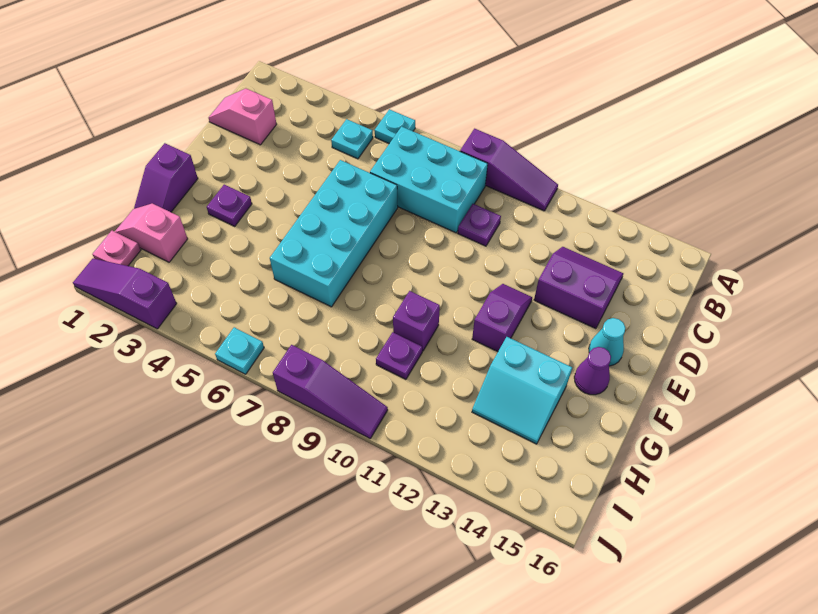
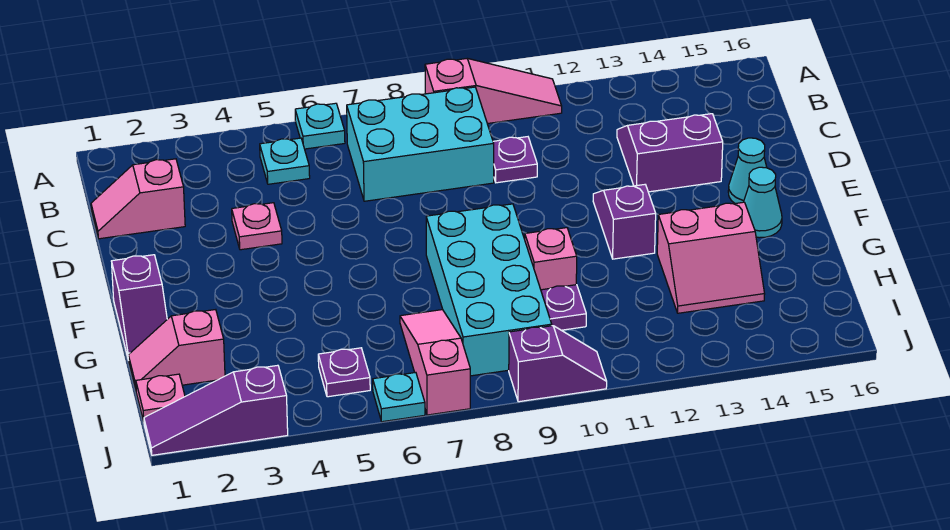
purple 1x3 slope [460,129,558,211] -> pink 1x3 slope [425,59,562,124]
none -> pink 1x1 plate [232,203,282,250]
cyan 2x4 brick [270,160,398,307] -> cyan 2x4 brick moved to [426,204,552,376]
purple 1x1 plate [207,185,252,226] -> purple 1x1 plate moved to [318,348,370,397]
purple 1x1 cone [574,347,611,395] -> cyan 1x1 cone [744,167,782,238]
purple 1x1 brick [393,291,440,351] -> pink 1x1 brick [525,228,577,290]
cyan 2x2 slope [472,337,572,444] -> pink 2x2 slope [657,202,765,313]
none -> pink 1x3 slope [400,310,470,415]
purple 1x3 slope [273,345,388,438] -> purple 1x2 slope [509,326,607,402]

